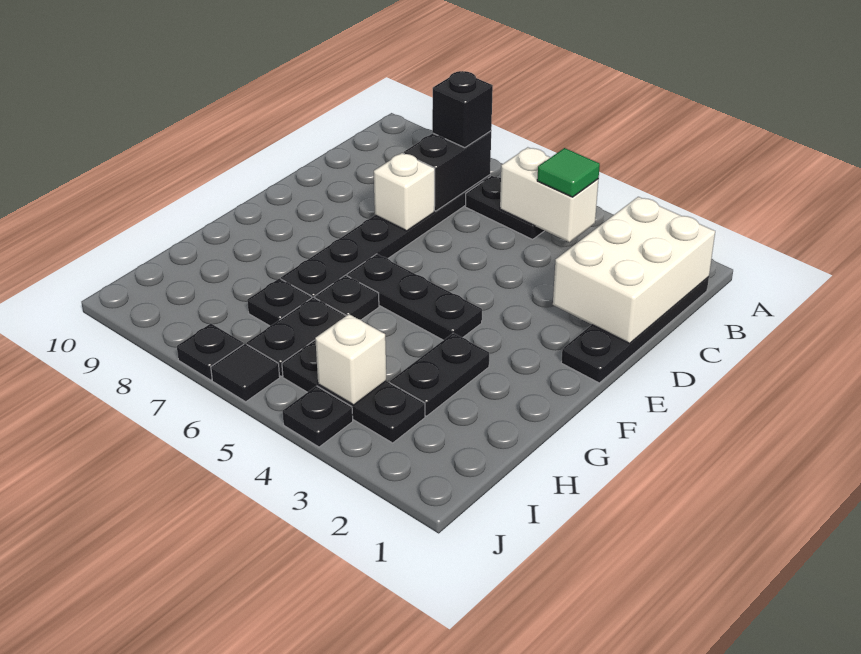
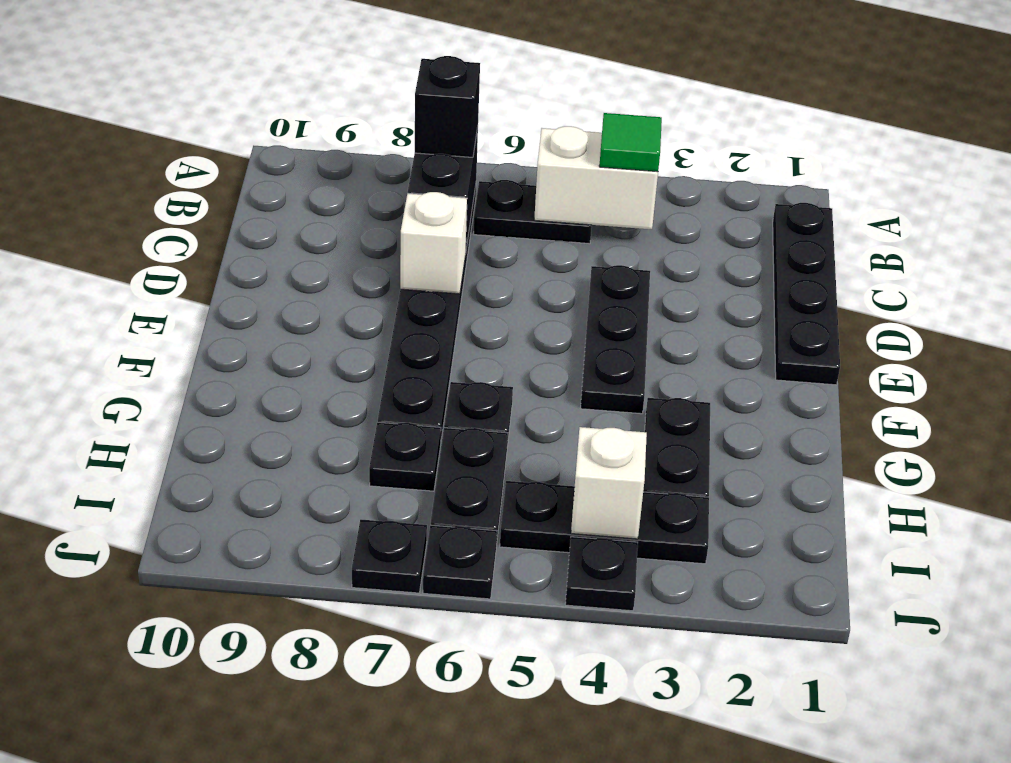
white 2x3 brick [553,197,715,343] -> none
black 1x3 plate [347,254,482,340] -> black 1x3 plate turned to [581,265,650,414]
black 1x1 tile [211,344,280,402] -> black 1x1 plate [423,525,497,599]

